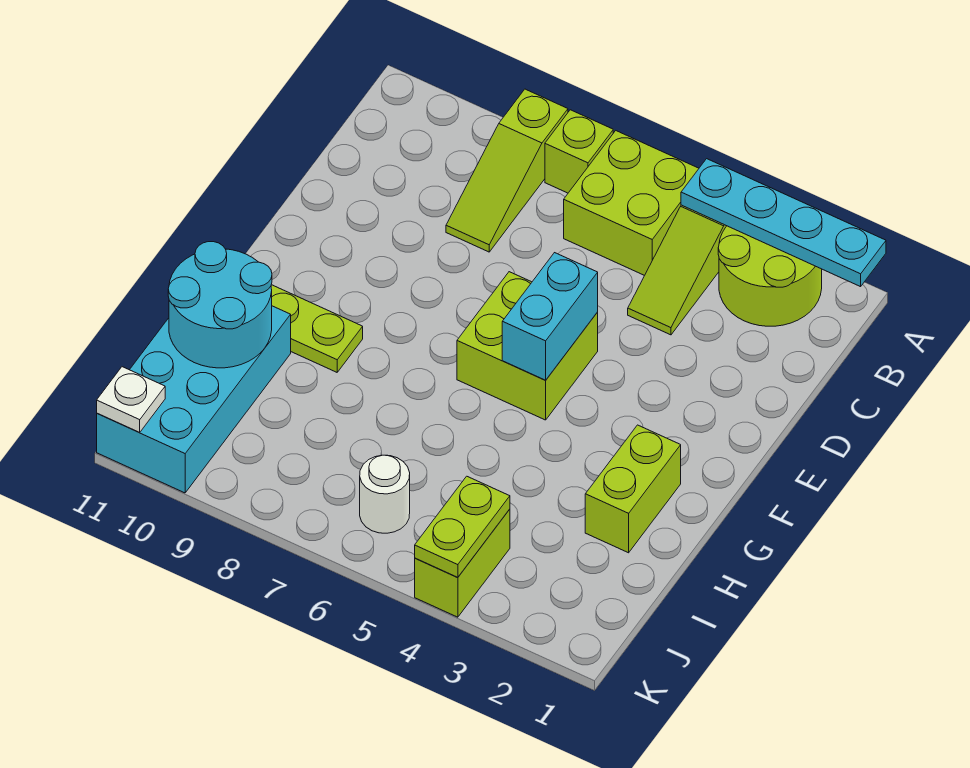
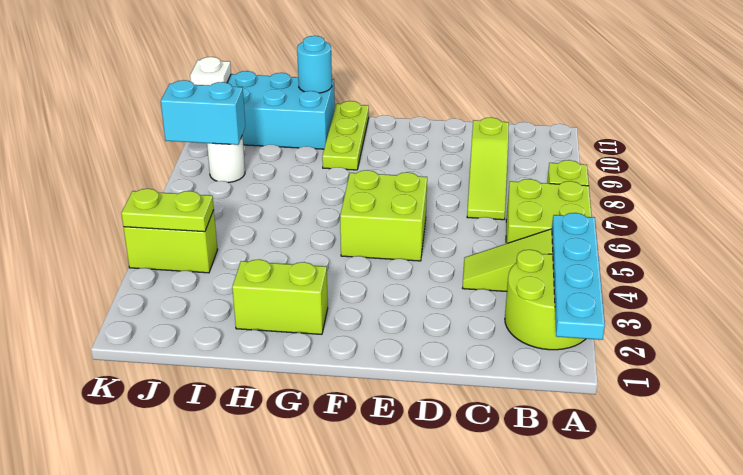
lime 1x3 slope [446,89,568,252] -> lime 1x3 slope turned to [467,117,509,220]
cyan 1x2 brick [502,253,598,380] -> cyan 1x2 brick moved to [161,80,245,145]
cyan 2x2 round brick [168,242,272,368] -> cyan 1x1 round brick [297,36,332,93]
white 1x1 round brick [360,455,410,533] -> white 1x1 round brick moved to [207,136,245,182]

